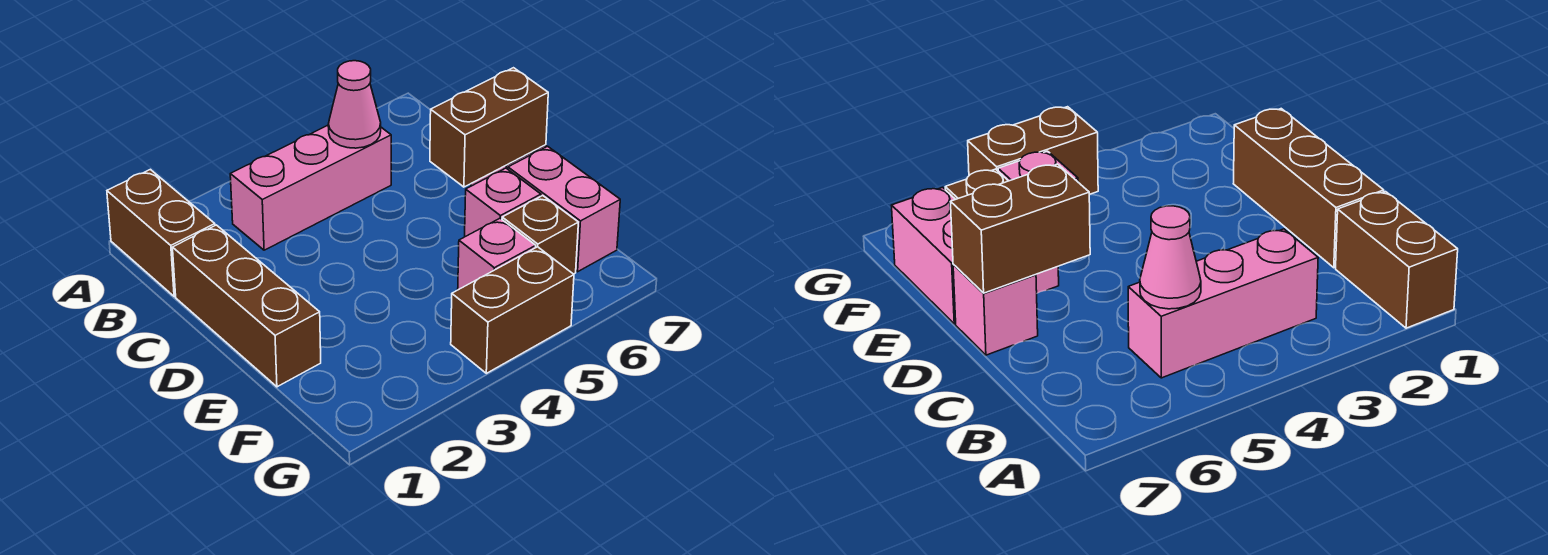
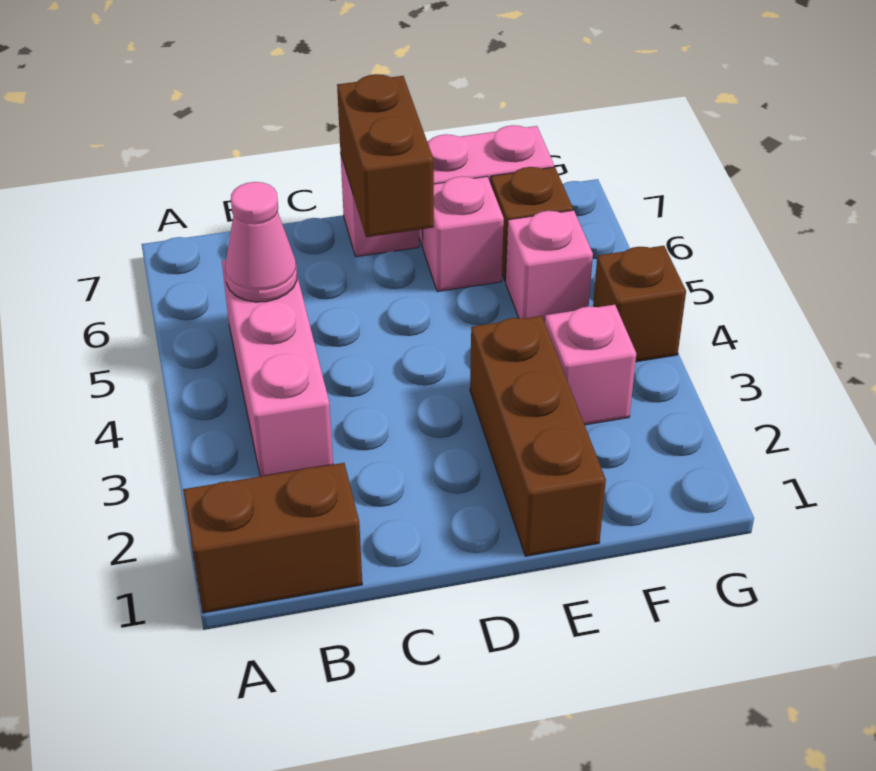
brown 1x3 brick [172,225,321,387] -> brown 1x3 brick turned to [470,316,606,556]
none -> pink 1x1 brick [545,305,636,425]
brown 1x2 brick [451,247,574,373] -> brown 1x1 brick [593,246,686,362]

